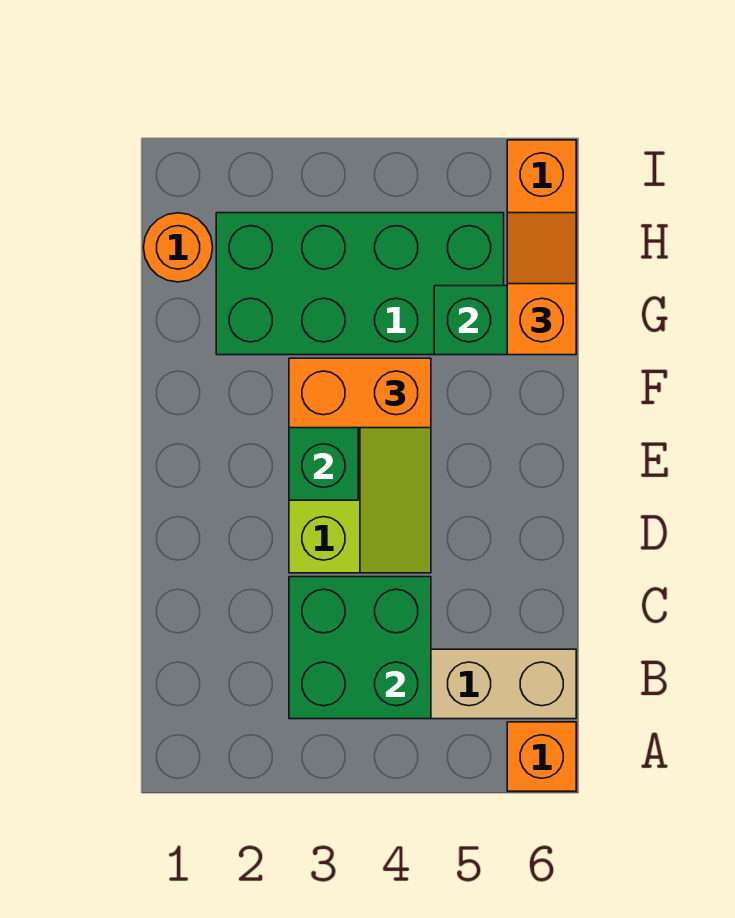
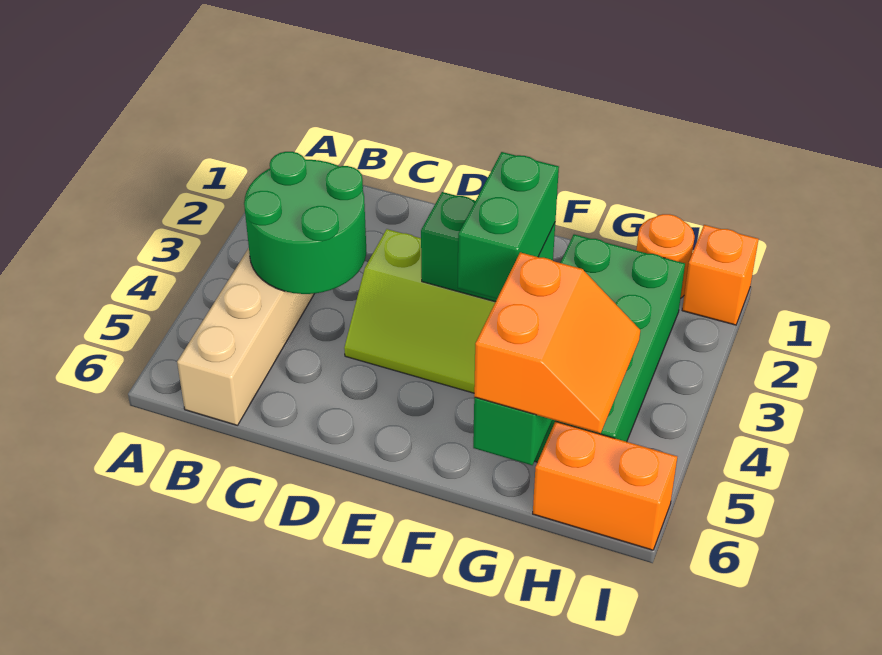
orange 1x1 brick [507,722,576,791] -> orange 1x1 brick moved to [682,225,758,325]
green 2x2 brick [289,577,431,719] -> green 2x2 round brick [244,152,366,294]
orange 1x2 brick [289,358,431,428] -> green 1x2 brick [458,152,559,298]
orange 1x2 slope [507,213,576,355] -> orange 2x2 slope [474,252,640,433]

